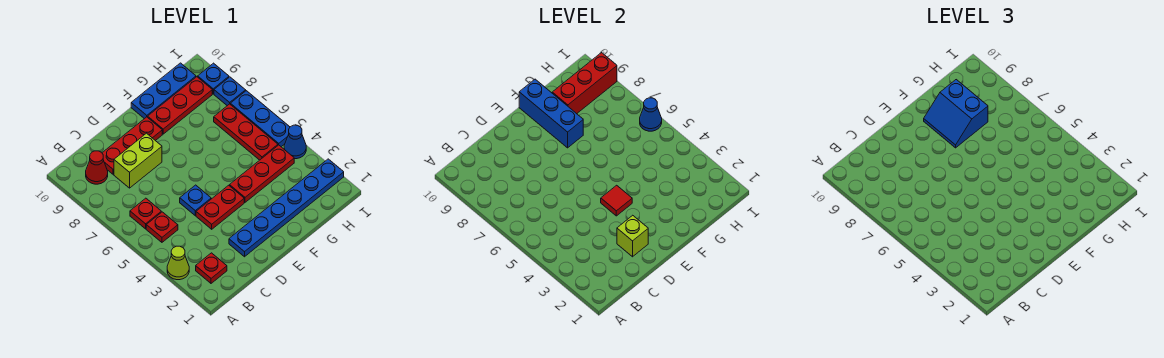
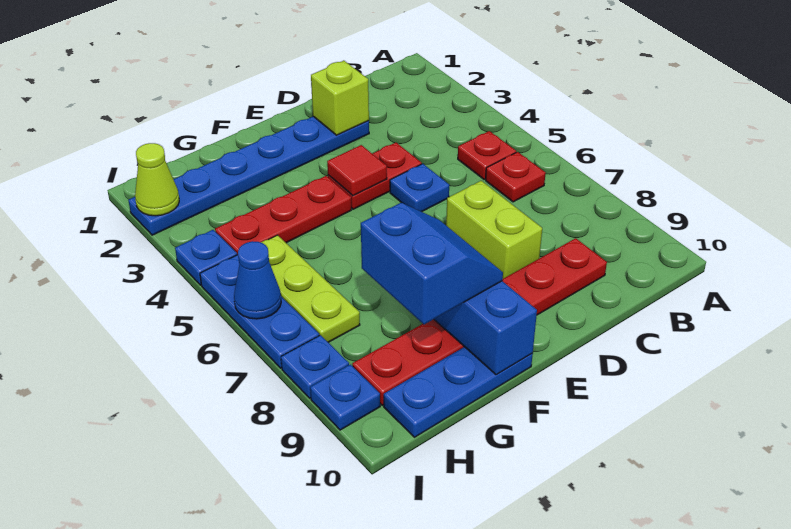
lime 1x1 cone [167,246,189,280] -> lime 1x1 cone moved to [135,143,179,216]
red 1x1 plate [196,253,227,283] -> none
red 1x1 cone [86,151,108,184] -> none
lime 1x2 brick [114,133,162,188] -> lime 1x2 brick turned to [446,181,542,279]
red 1x3 brick [552,53,617,114] -> none
red 1x3 plate [214,104,278,160] -> lime 1x3 plate [261,235,360,342]
blue 1x1 cone [284,125,306,159] -> blue 1x1 plate [175,230,237,285]

